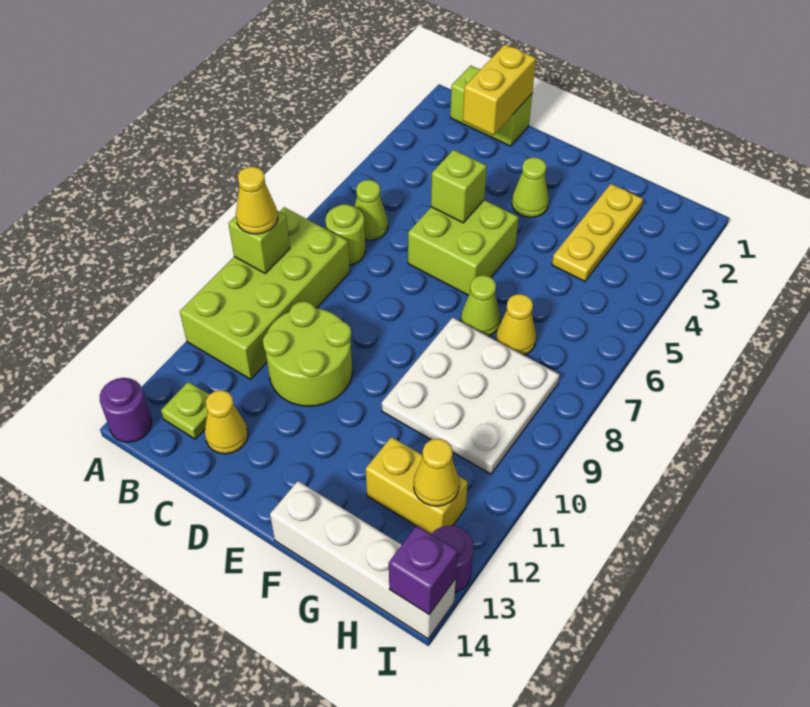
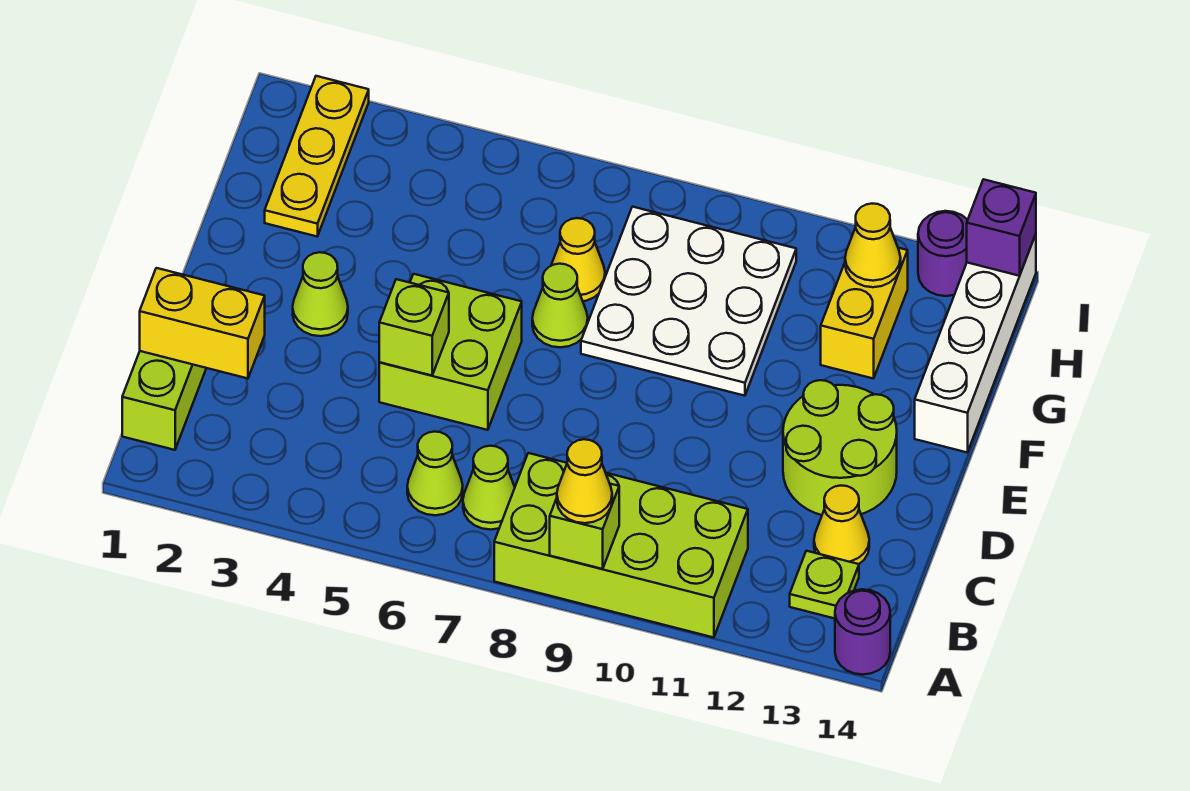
lime 1x1 round brick [325,204,365,265] -> lime 1x1 cone [463,446,515,530]
lime 2x2 round brick [263,301,352,406] -> lime 2x2 round brick moved to [783,380,897,515]
yellow 1x3 plate [552,184,643,281] -> yellow 1x3 plate turned to [265,76,369,236]

